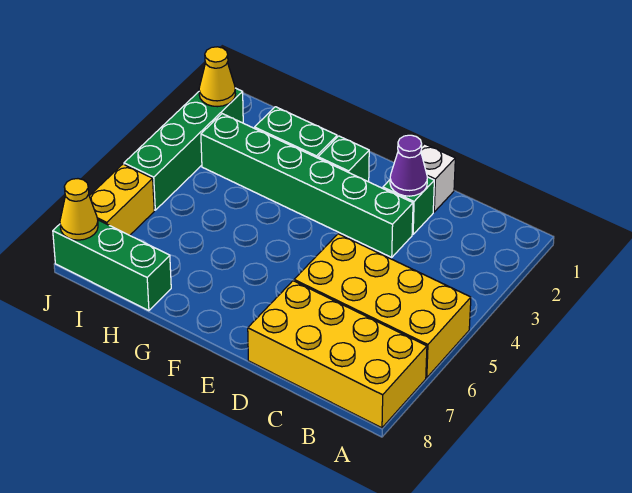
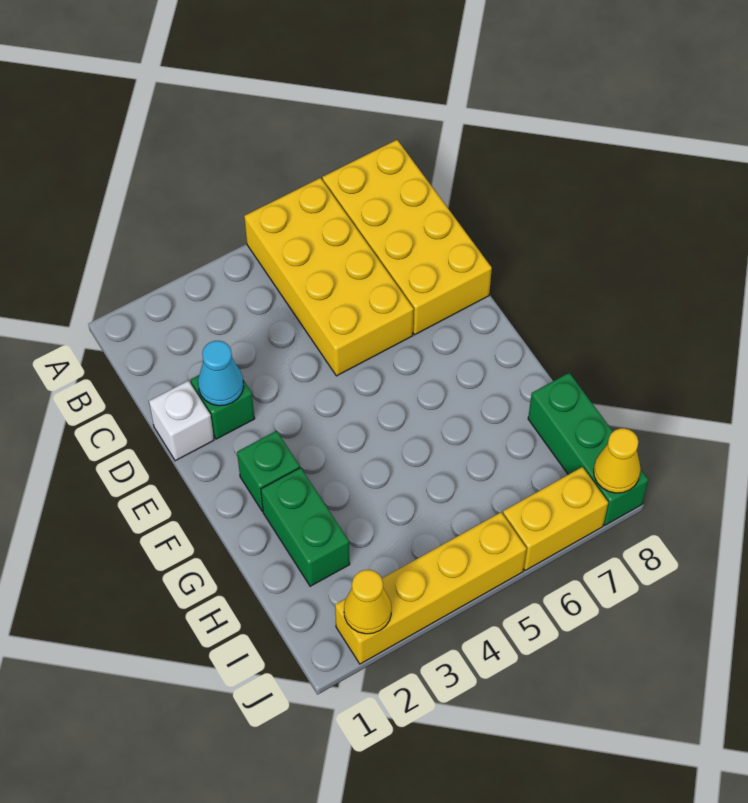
purple 1x1 cone [390,135,427,196] -> cyan 1x1 cone [198,341,244,406]
green 1x6 brick [201,114,413,257] -> none
green 1x4 brick [124,88,243,210] -> yellow 1x4 brick [335,512,526,664]

